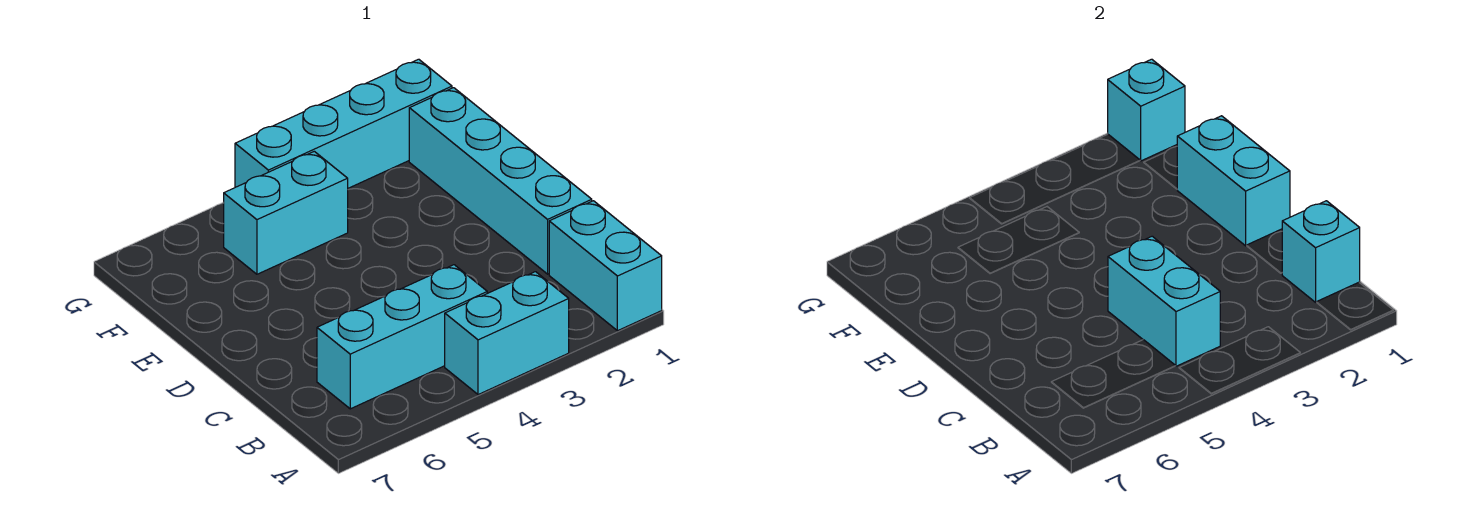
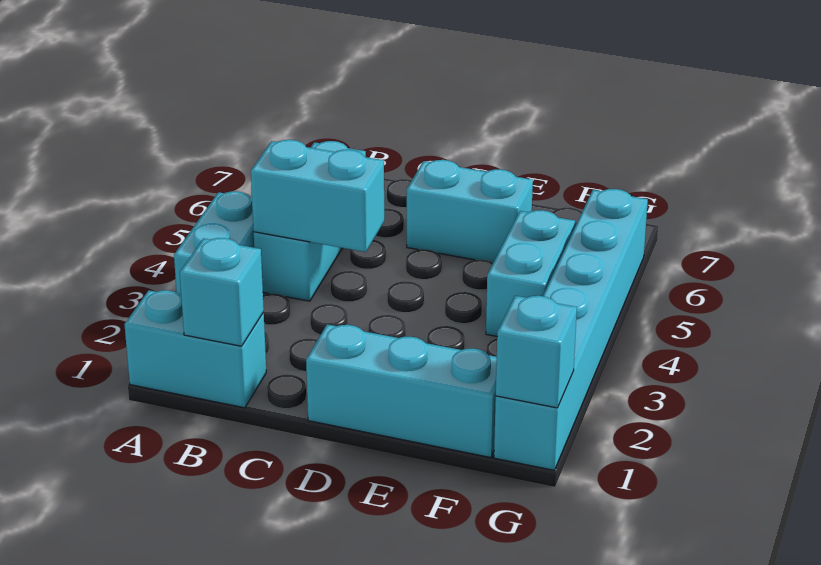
cyan 1x4 brick [409,88,592,274] -> cyan 1x3 brick [306,324,497,457]
cyan 1x2 brick [1177,116,1290,246] -> cyan 1x2 brick moved to [407,160,533,263]
cyan 1x4 brick [235,59,452,188] -> cyan 1x6 brick [494,189,648,470]

